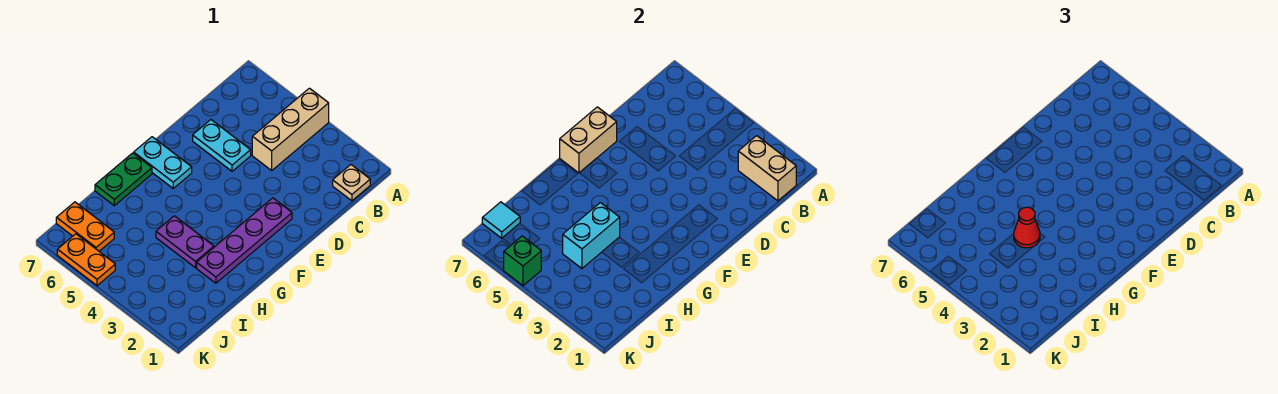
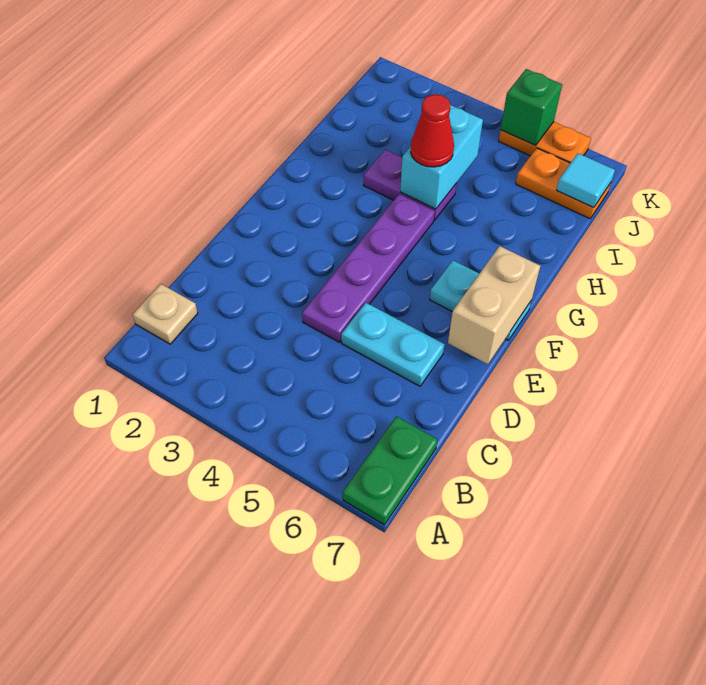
tan 1x3 brick [252,88,329,170] -> none
tan 1x2 brick [738,136,796,201] -> none
purple 1x4 plate [197,198,292,283] -> purple 1x4 plate moved to [302,194,435,342]
green 1x2 plate [95,153,152,206] -> green 1x2 plate moved to [343,416,437,525]

